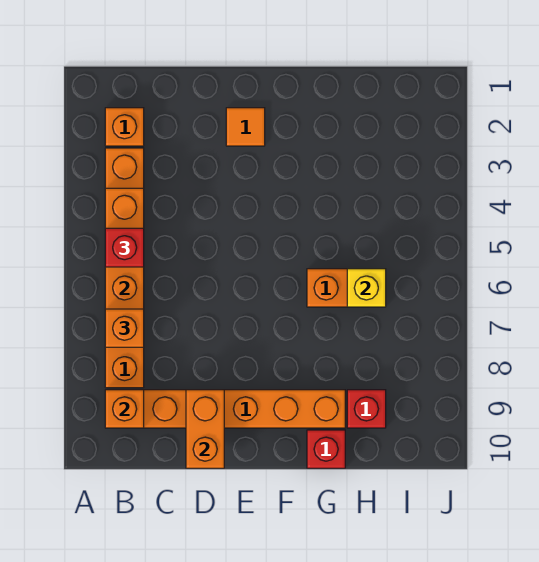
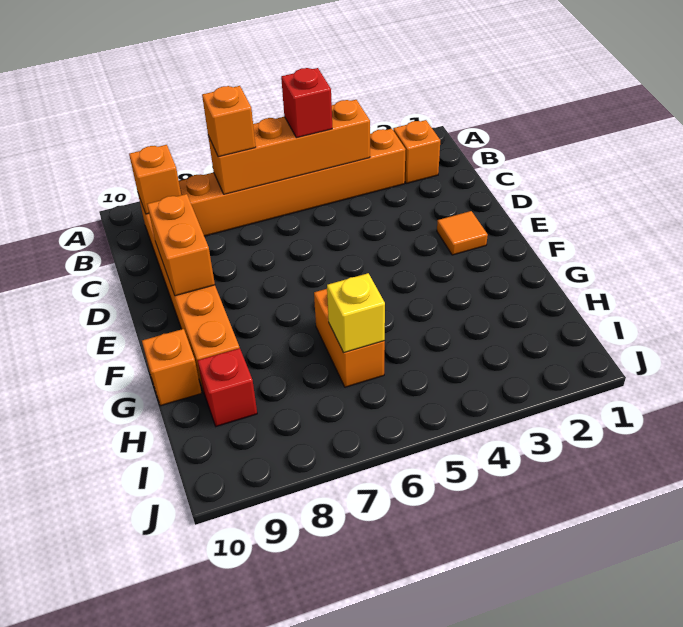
orange 1x2 brick [186,390,224,468] -> orange 1x2 brick turned to [147,194,215,296]
red 1x1 brick [307,430,345,468] -> orange 1x1 brick [142,329,201,406]

